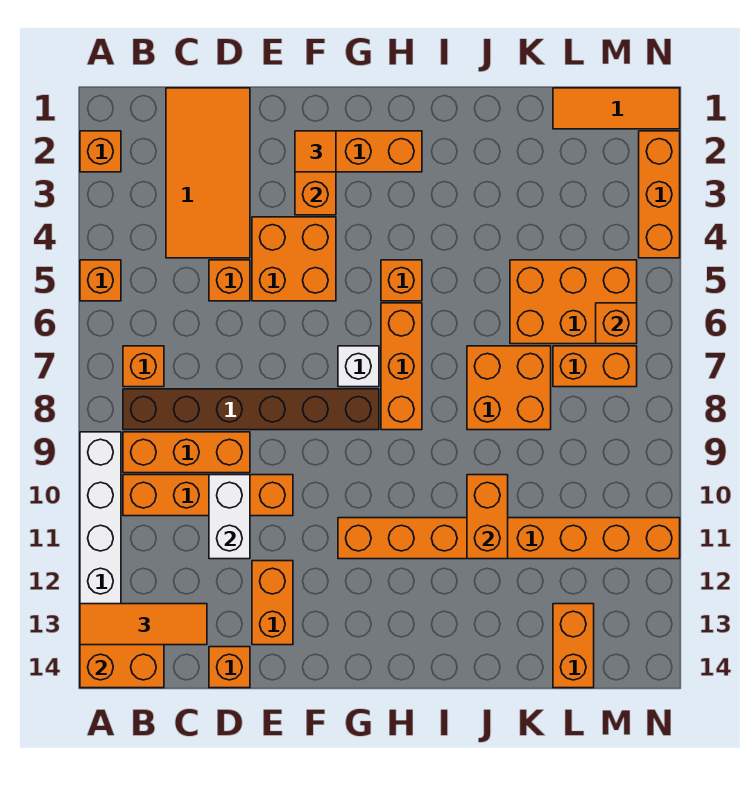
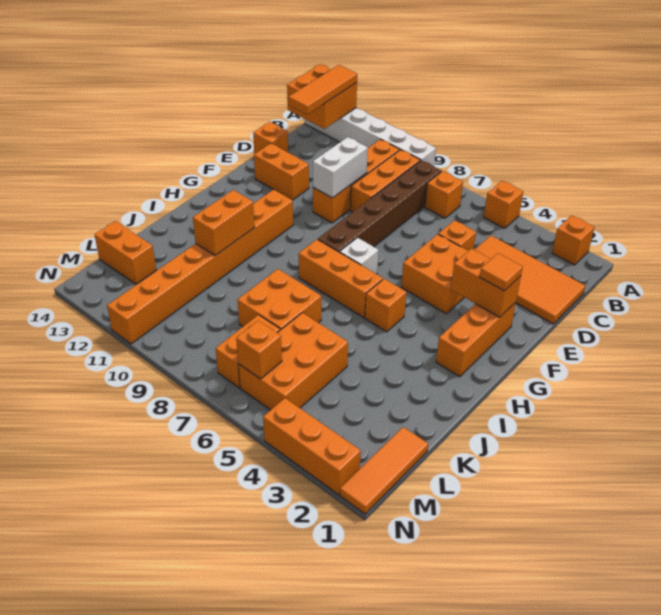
white 1x2 brick [209,475,250,559] -> white 1x2 brick turned to [313,137,368,198]
orange 1x2 brick [467,475,508,559] -> orange 1x2 brick turned to [193,190,255,255]

